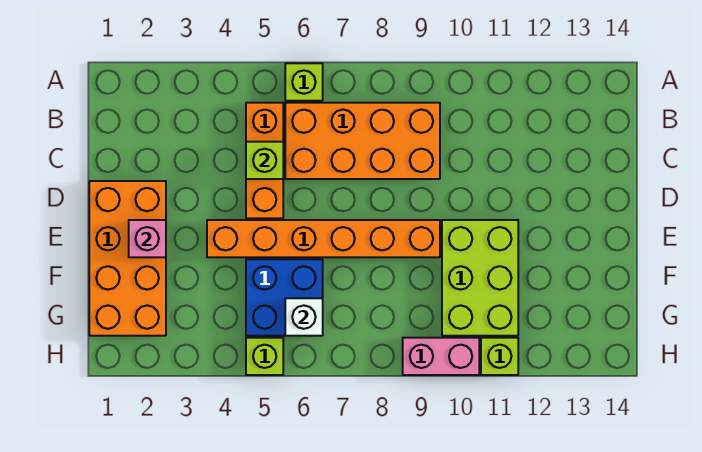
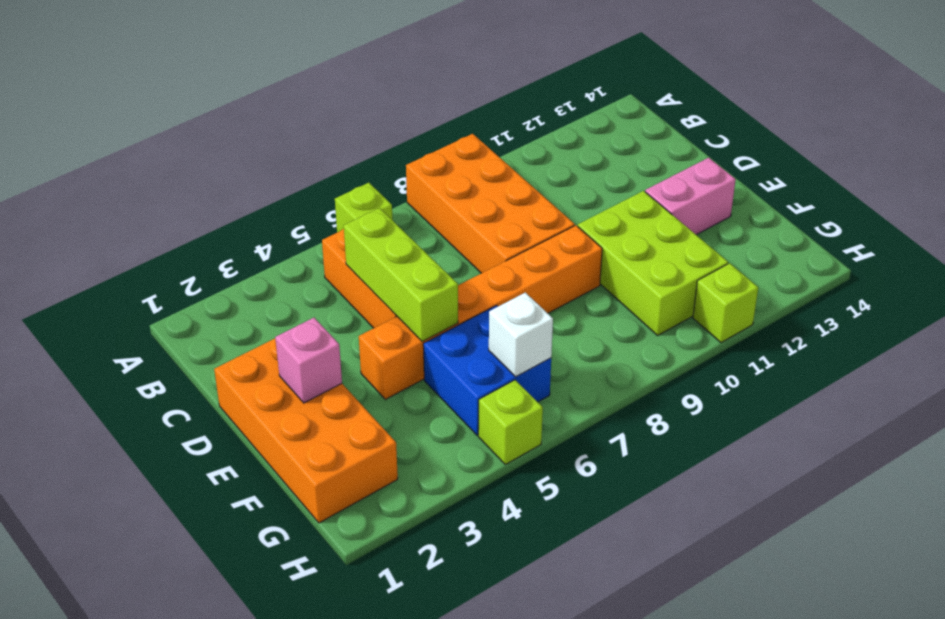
orange 2x4 brick [285,103,440,179] -> orange 2x4 brick turned to [406,134,575,273]
lime 1x1 brick [246,142,283,179] -> lime 1x3 brick [344,208,458,341]
pink 1x2 brick [403,338,479,375] -> pink 1x2 brick moved to [645,158,736,235]

